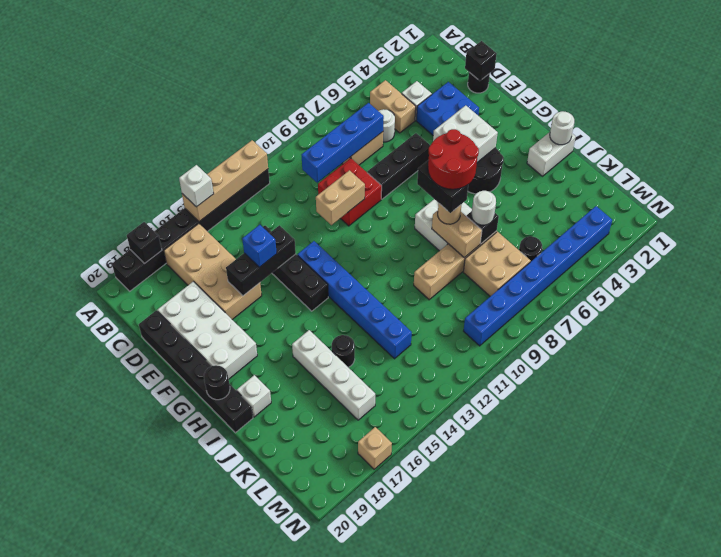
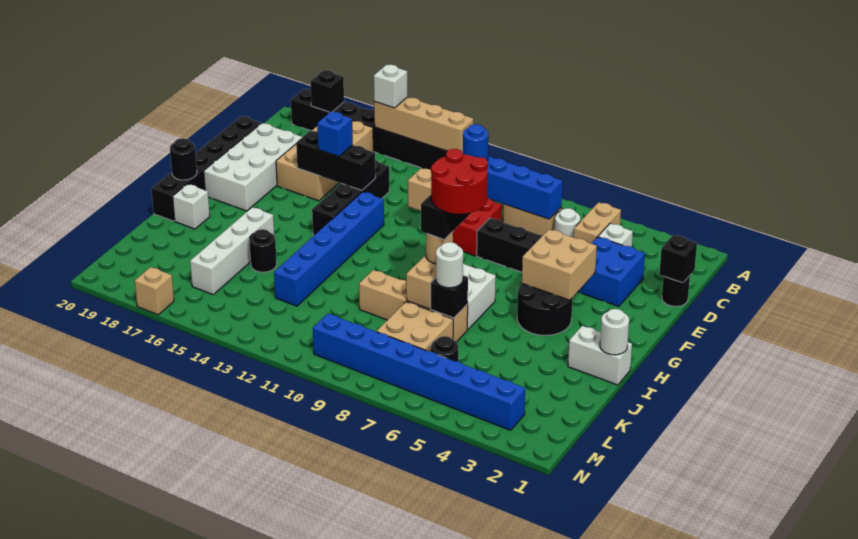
none -> blue 1x1 round brick [463,124,488,160]
white 2x2 brick [433,105,498,162] -> tan 2x2 brick [522,229,597,300]

